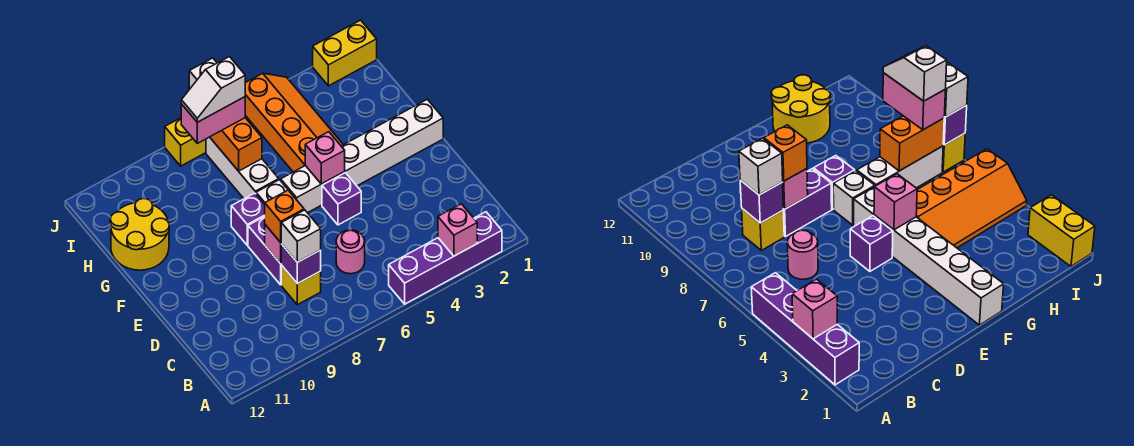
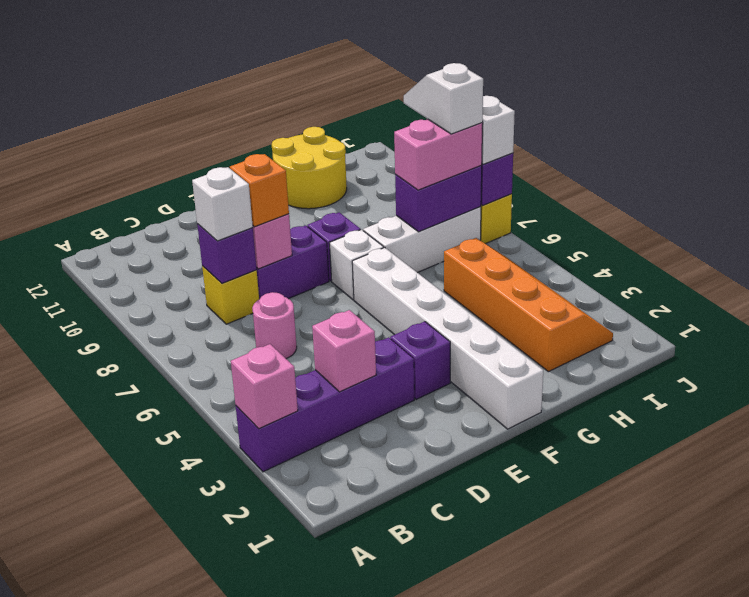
purple 1x4 brick [389,212,502,304] -> purple 1x4 brick turned to [236,337,414,472]
purple 1x1 brick [322,173,361,225] -> purple 1x1 brick moved to [390,321,450,399]
pink 1x1 brick [305,132,345,184] -> pink 1x1 brick moved to [312,310,376,392]
orange 2x4 slope [245,73,343,172] -> orange 2x4 slope turned to [444,238,613,372]
orange 1x2 brick [210,118,262,171] -> purple 1x2 brick [395,166,482,232]
pink 1x2 brick [181,97,245,143] -> pink 1x2 brick turned to [394,119,483,190]
yellow 1x2 brick [313,20,377,86] -> none

